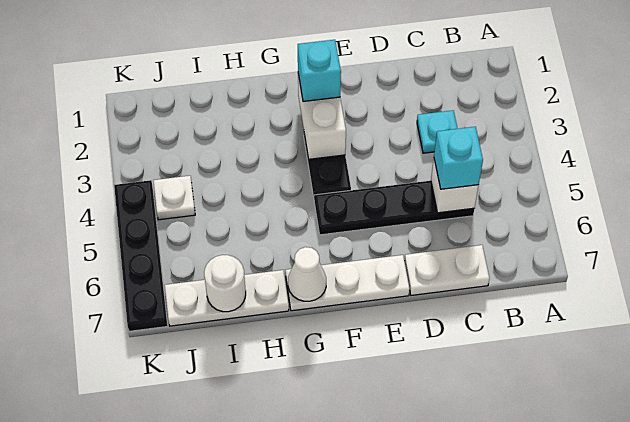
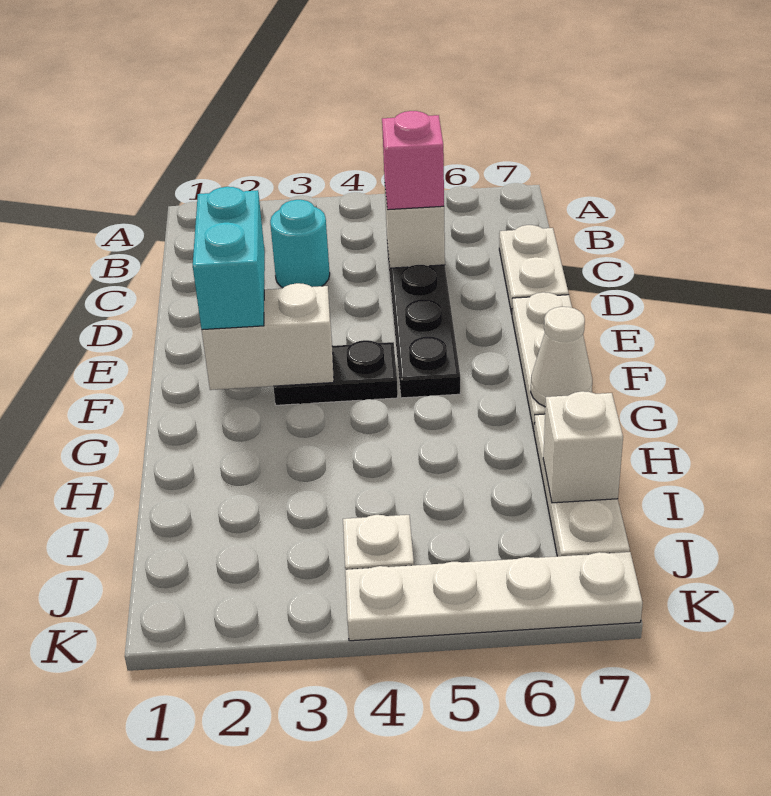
cyan 1x1 plate [417,110,458,153] -> cyan 1x1 round brick [270,200,330,288]
cyan 1x1 brick [434,127,483,189] -> pink 1x1 brick [382,111,444,210]
cyan 1x1 brick [298,40,341,101] -> cyan 1x2 brick [193,187,265,330]
white 1x1 round brick [204,255,246,312] -> white 1x1 brick [543,391,623,503]
black 1x4 plate [114,180,168,331] -> white 1x4 plate [345,552,643,641]

